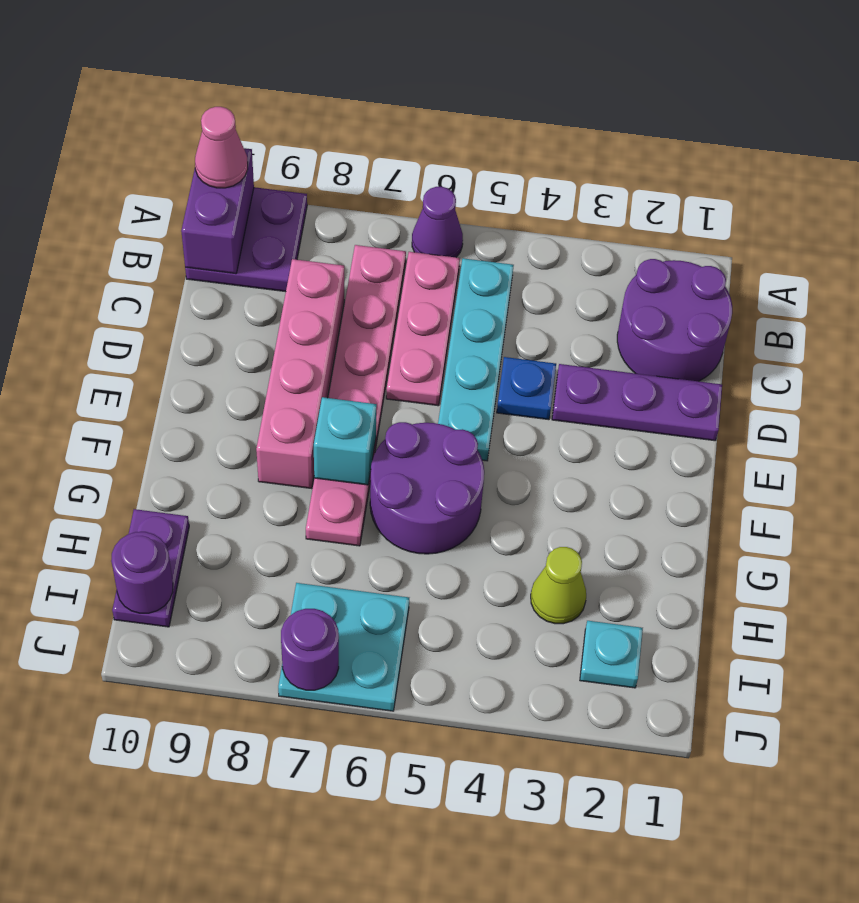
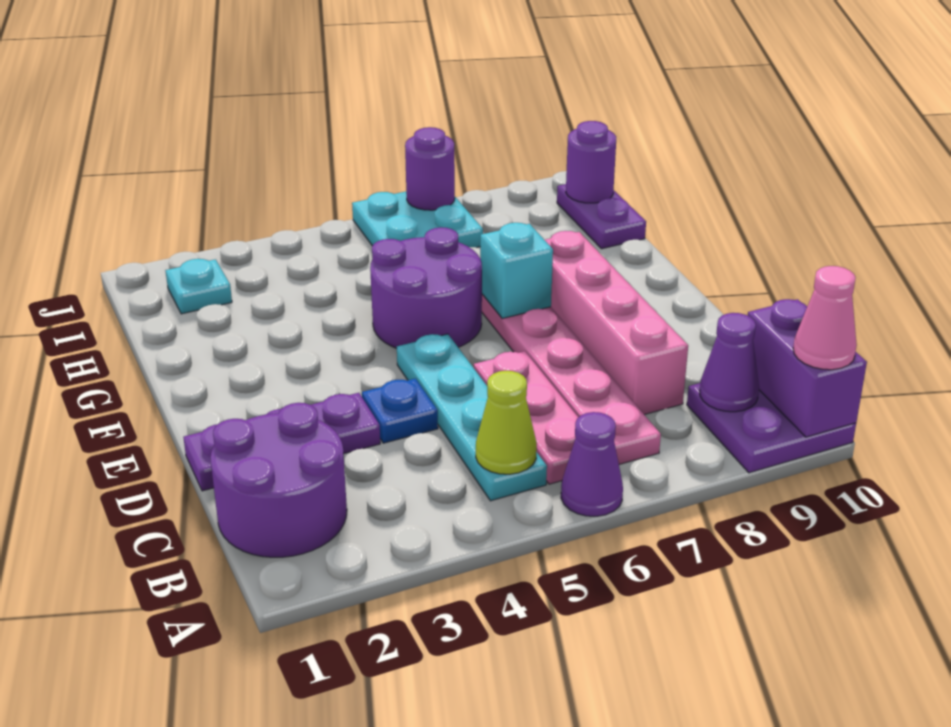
none -> purple 1x1 cone [699,313,759,412]
lime 1x1 cone [531,547,586,624] -> lime 1x1 cone moved to [476,371,537,474]

